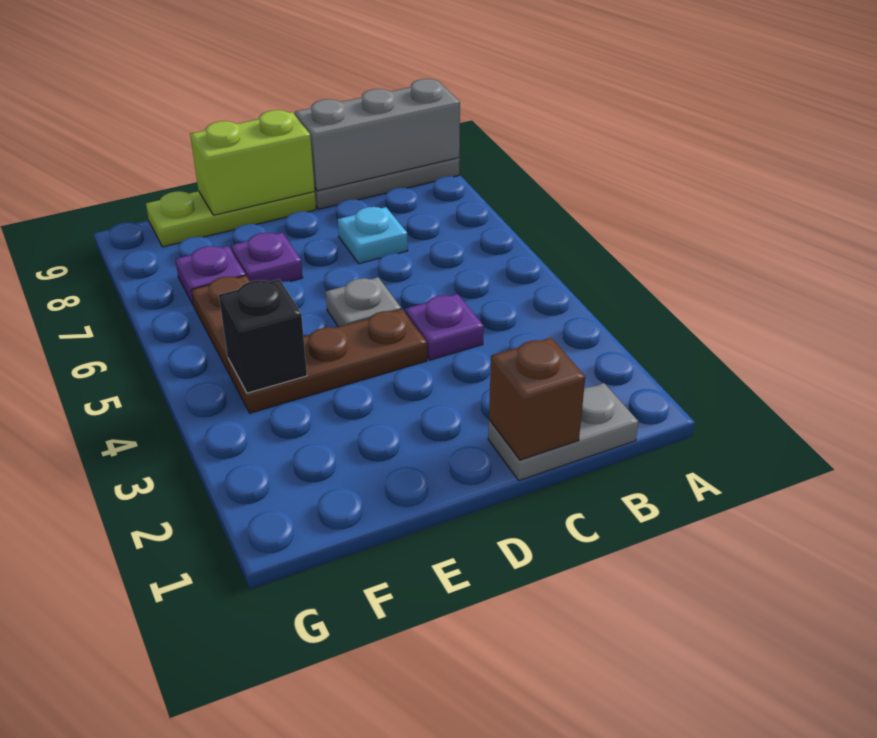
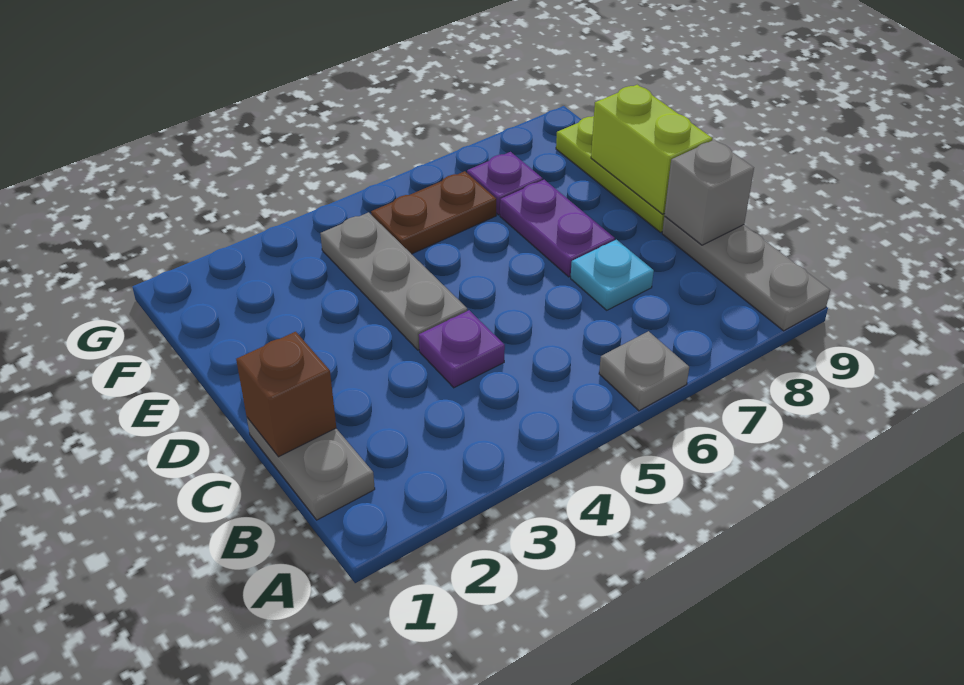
grey 1x3 brick [295,79,460,191] -> grey 1x1 brick [664,140,754,245]
brown 1x3 plate [228,309,427,413] -> grey 1x3 plate [320,212,467,350]
grey 1x1 plate [326,277,401,327] -> grey 1x1 plate moved to [599,331,689,411]
purple 1x1 plate [231,232,303,282] -> purple 1x2 plate [500,180,615,277]
black 1x1 brick [219,279,307,393] -> none

